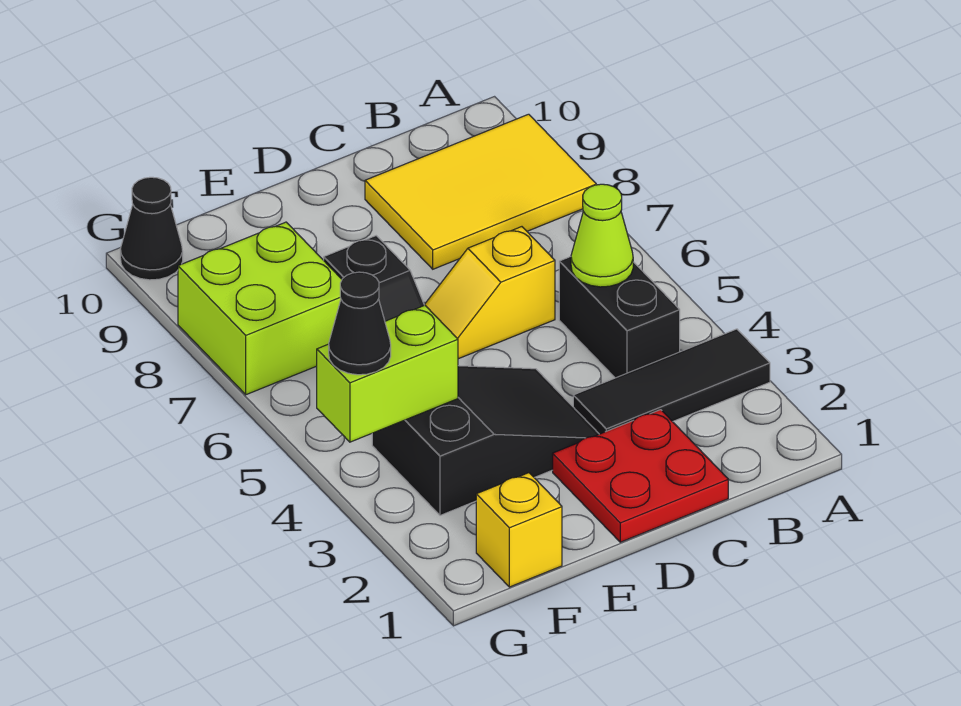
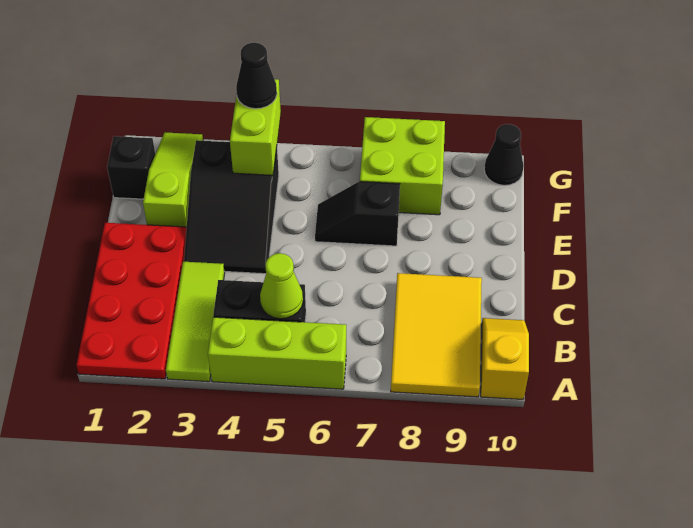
black 1x3 tile [573,329,770,434] -> lime 1x3 tile [166,262,225,382]
none -> lime 1x3 brick [208,317,346,389]
red 2x2 plate [553,410,728,542] -> red 2x4 plate [76,223,187,379]
yellow 1x2 slope [424,227,555,359] -> yellow 1x2 slope moved to [481,318,529,399]
none -> lime 1x3 slope [143,132,203,228]
yellow 1x1 brick [476,473,562,587] -> black 1x1 brick [107,136,155,199]

